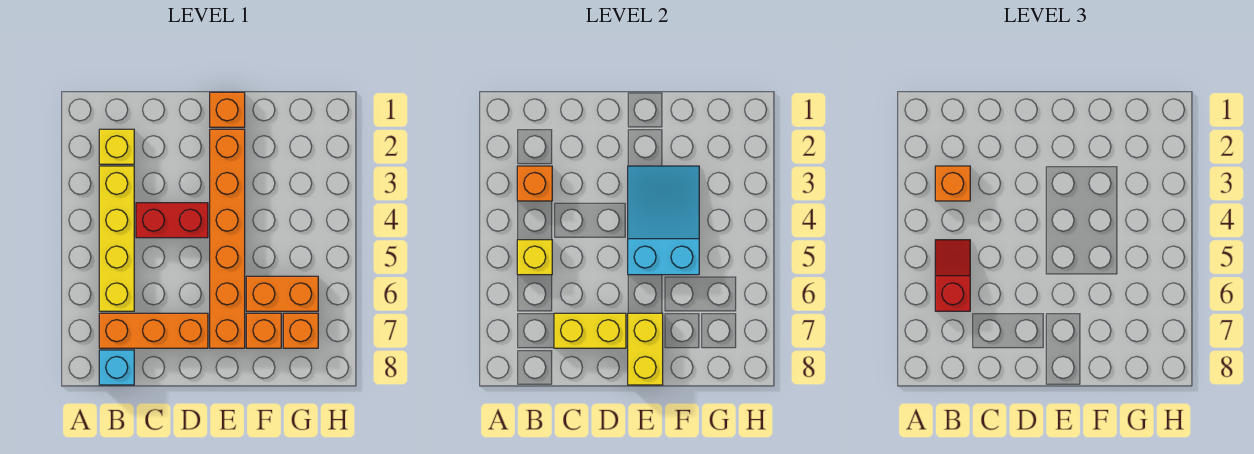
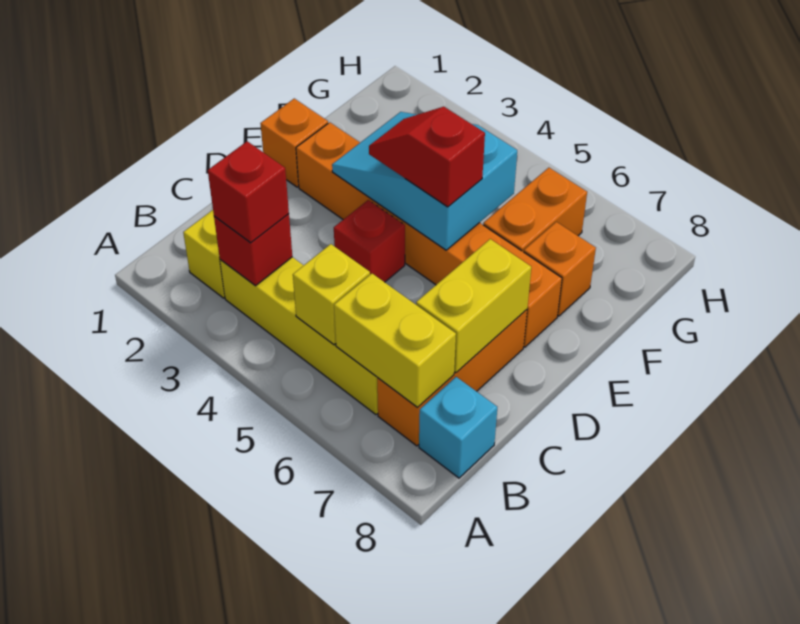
orange 1x1 brick [517,166,552,201] -> red 1x1 brick [214,214,292,286]
orange 1x1 brick [935,166,970,201] -> red 1x1 brick [208,141,289,243]
red 1x2 slope [935,240,970,311] -> red 1x2 slope moved to [369,107,485,207]
red 1x2 brick [136,203,208,238] -> red 1x1 brick [334,200,405,282]
yellow 1x2 brick [628,313,663,385] -> yellow 1x2 brick moved to [334,274,456,408]
orange 1x1 brick [283,313,318,348] -> none

